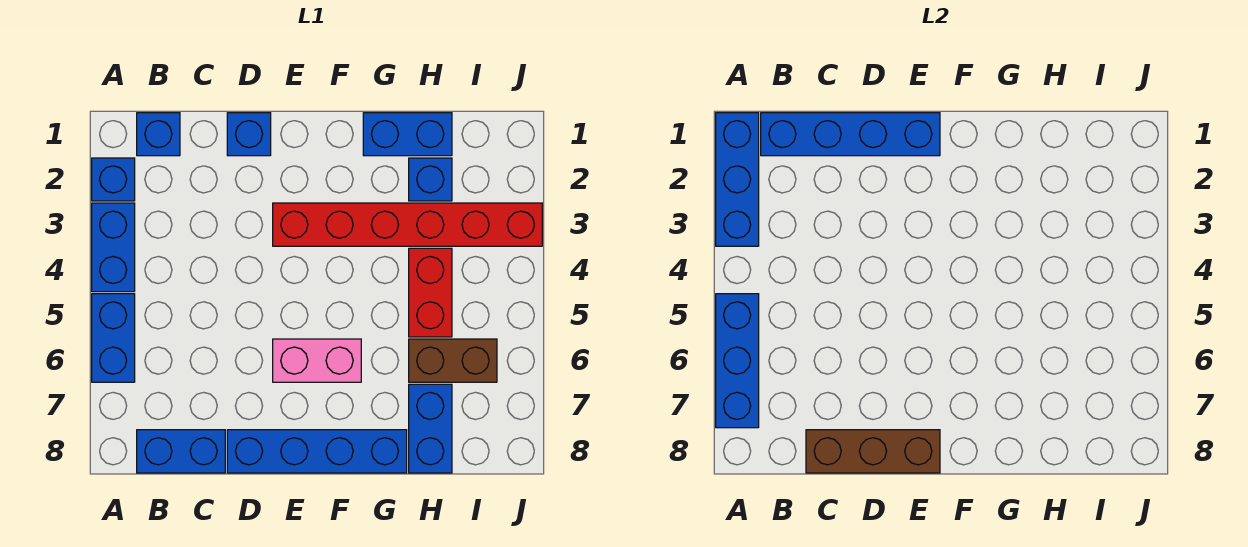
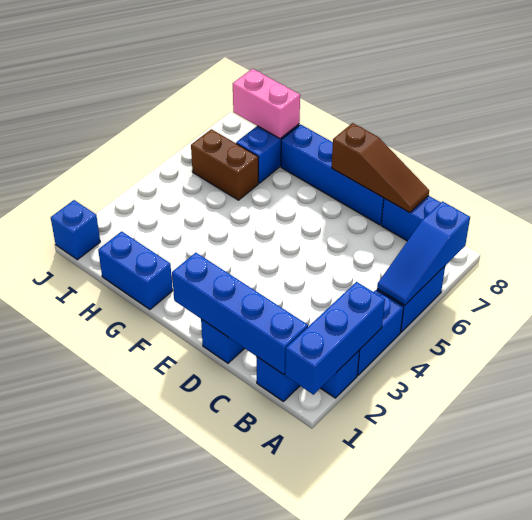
blue 1x3 brick [716,294,759,428] -> blue 1x3 slope [377,201,470,305]
brown 1x3 brick [806,430,940,473] -> brown 1x3 slope [332,123,429,213]
red 1x6 brick [273,203,542,246] -> none
pink 1x2 brick [273,339,361,382] -> pink 1x2 brick moved to [233,69,300,139]
blue 1x1 brick [409,158,452,201] -> blue 1x1 brick moved to [51,200,100,260]
red 1x2 brick [409,248,452,337] -> none

